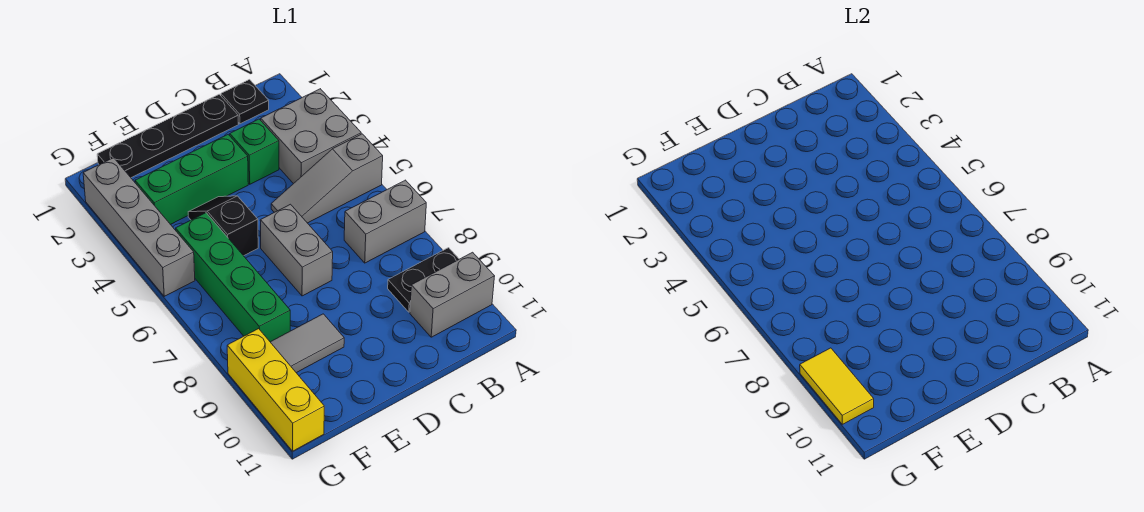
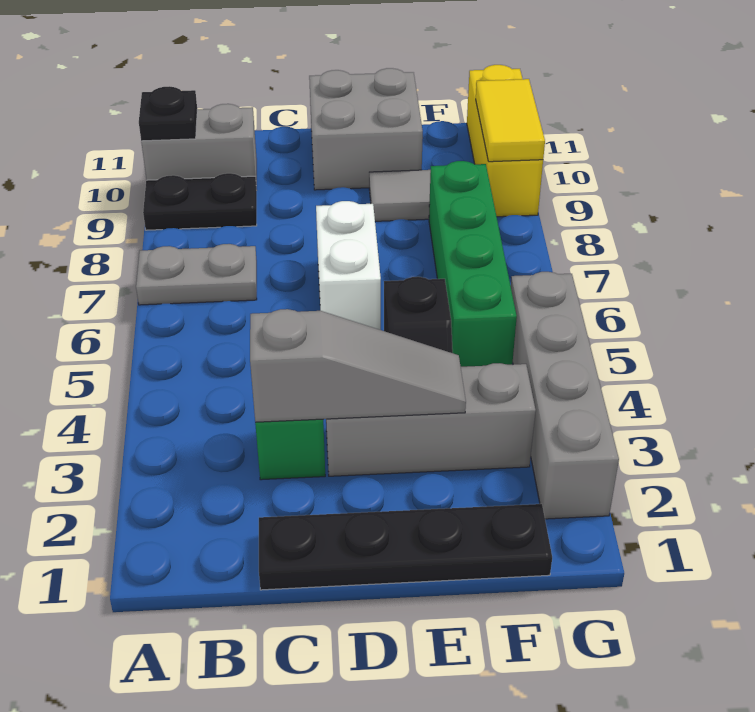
grey 2x2 brick [261,89,361,184] -> grey 2x2 brick moved to [309,68,423,190]
grey 1x3 slope [271,134,383,223] -> grey 1x3 slope moved to [250,309,466,422]
grey 1x2 brick [344,180,426,263] -> grey 1x2 plate [136,244,257,305]
black 1x1 plate [221,80,269,124] -> black 1x1 plate moved to [139,86,197,141]
green 1x3 brick [135,134,248,225] -> grey 1x3 brick [326,363,536,476]
grey 1x2 brick [260,204,333,296] -> white 1x2 brick [316,201,381,330]

